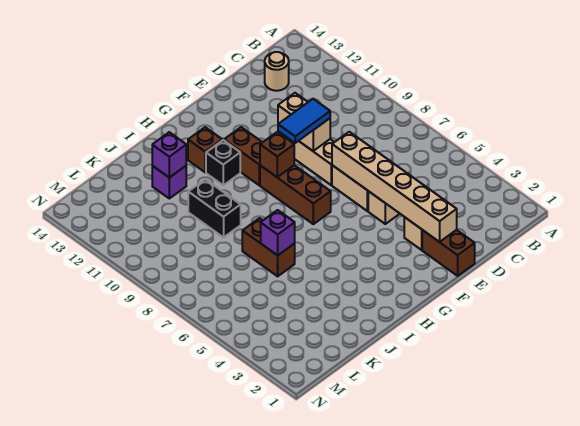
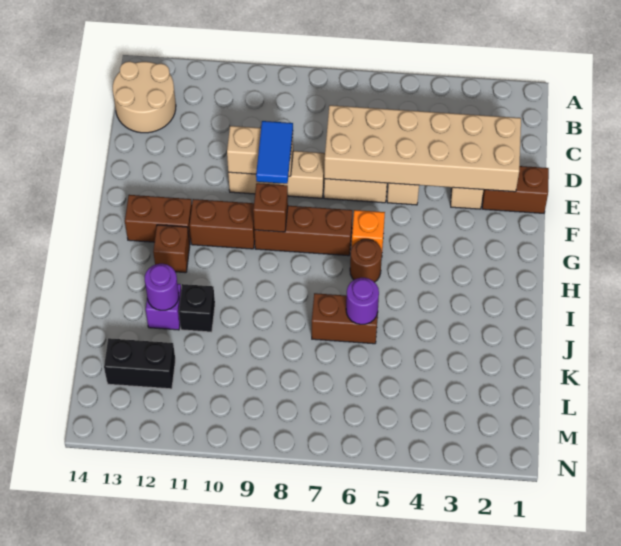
tan 1x1 round brick [265,52,289,91] -> tan 2x2 round brick [113,62,176,133]
tan 1x6 brick [332,132,457,242] -> tan 2x6 brick [324,105,521,192]
none -> orange 1x1 brick [352,210,385,250]
none -> brown 1x2 brick [125,195,192,243]
none -> brown 1x1 round brick [350,239,382,282]
black 1x1 brick [206,140,240,185] -> black 1x1 brick moved to [179,284,215,332]
purple 1x1 brick [261,210,295,255] -> purple 1x1 round brick [346,278,379,324]
black 1x2 brick [188,179,241,237] -> black 1x2 brick moved to [104,338,176,389]
purple 1x1 brick [152,132,186,178] -> purple 1x1 round brick [145,264,179,310]

